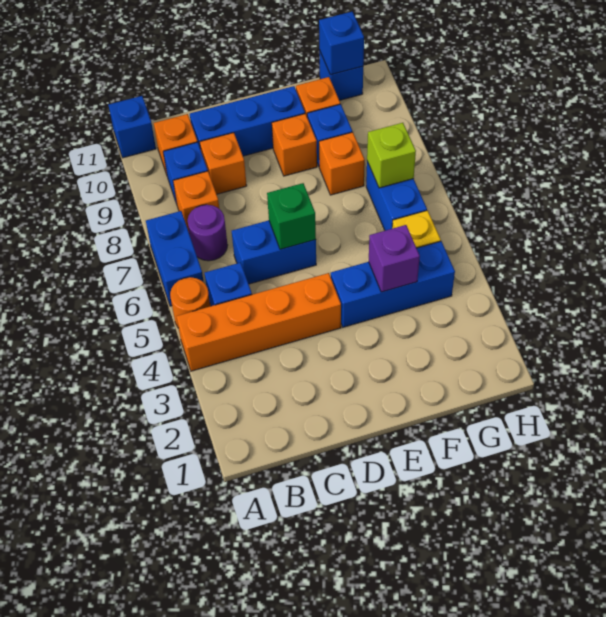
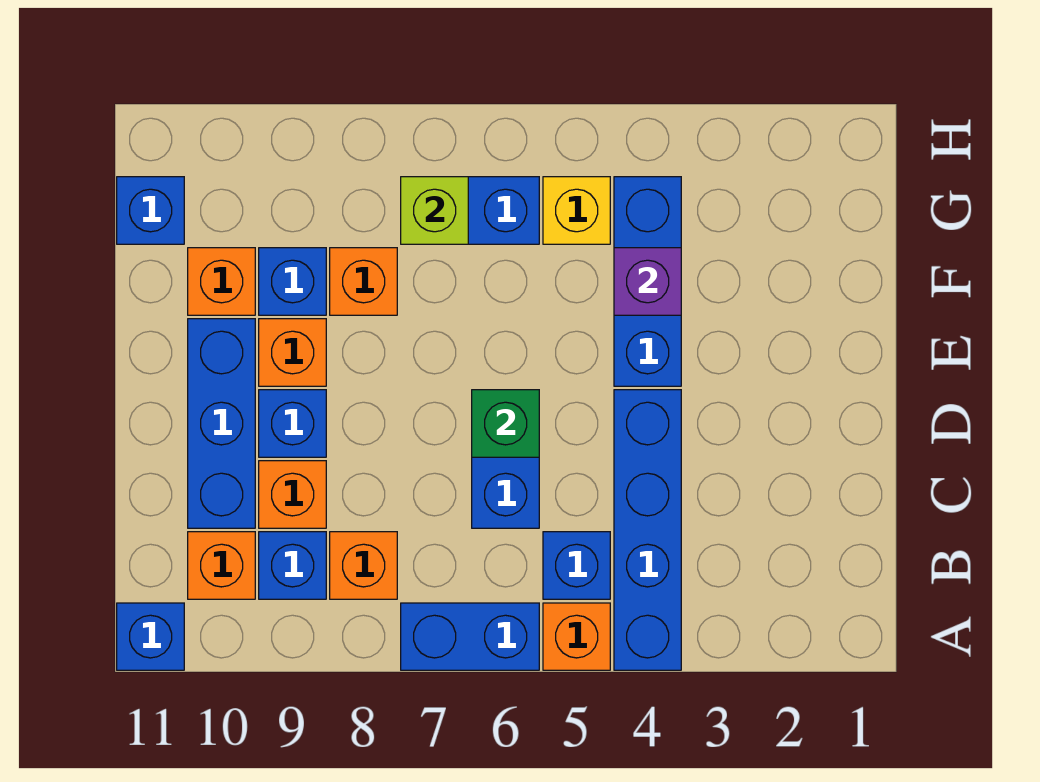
orange 1x4 brick [176,273,341,371] -> blue 1x4 brick [614,390,681,670]
orange 1x1 round brick [170,277,210,327] -> orange 1x1 brick [543,603,610,670]
purple 1x1 round brick [188,205,228,261] -> none
blue 1x1 brick [319,12,364,75] -> blue 1x1 brick moved to [259,390,326,457]

